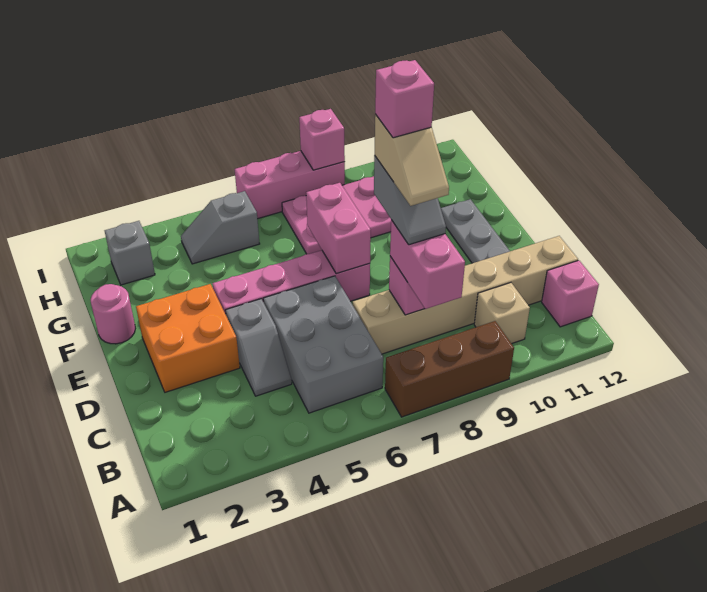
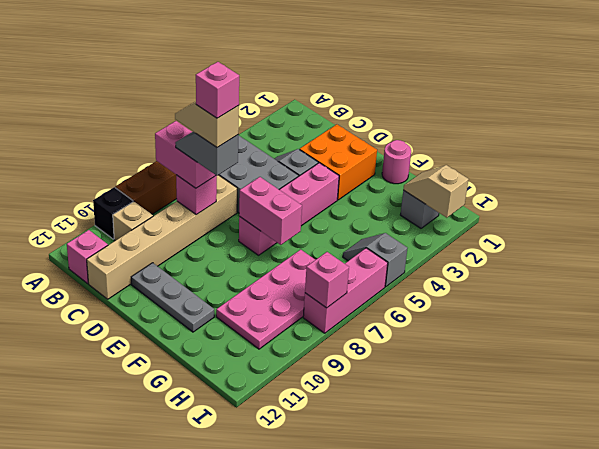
none -> black 1x1 brick [93,187,133,239]
none -> tan 1x2 slope [403,165,469,218]
grey 1x2 slope [181,191,260,264] -> grey 1x2 slope turned to [343,233,408,287]

